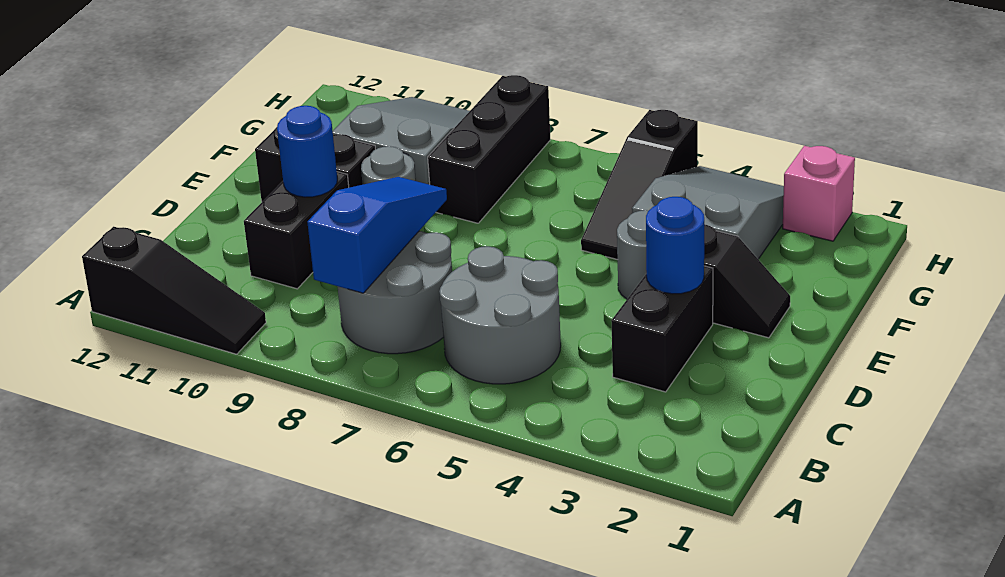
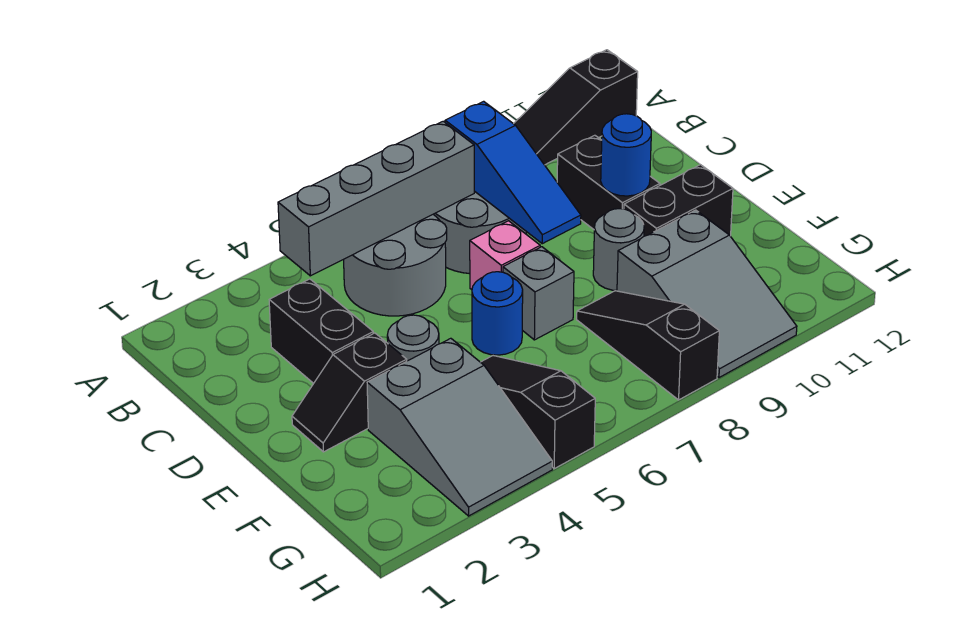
none -> grey 1x4 brick [278,121,474,276]
blue 1x1 round brick [646,197,704,294] -> blue 1x1 round brick moved to [472,272,523,355]
none -> grey 1x1 brick [503,247,574,340]
black 1x3 brick [428,75,550,223] -> black 1x3 slope [577,291,719,400]
pink 1x1 brick [783,146,855,241] -> pink 1x1 brick moved to [470,221,540,290]

